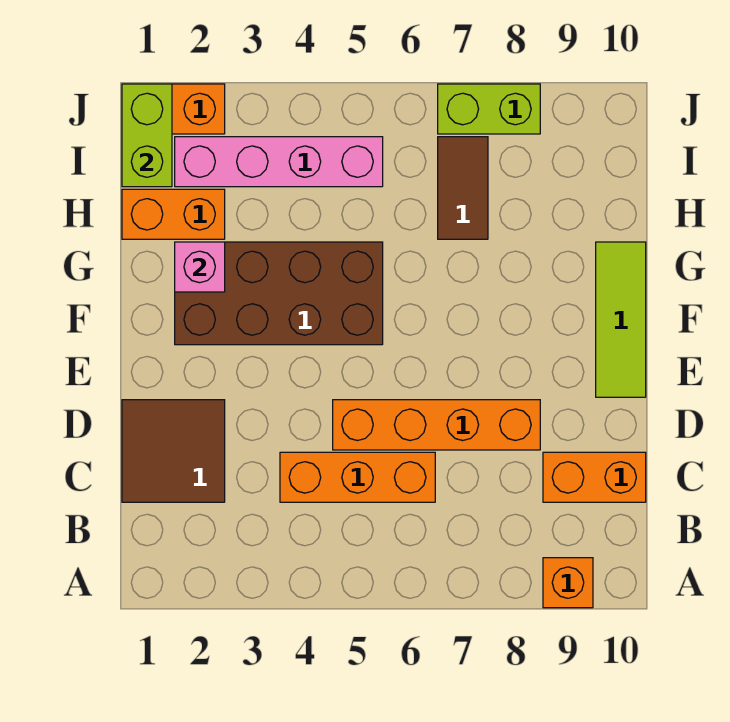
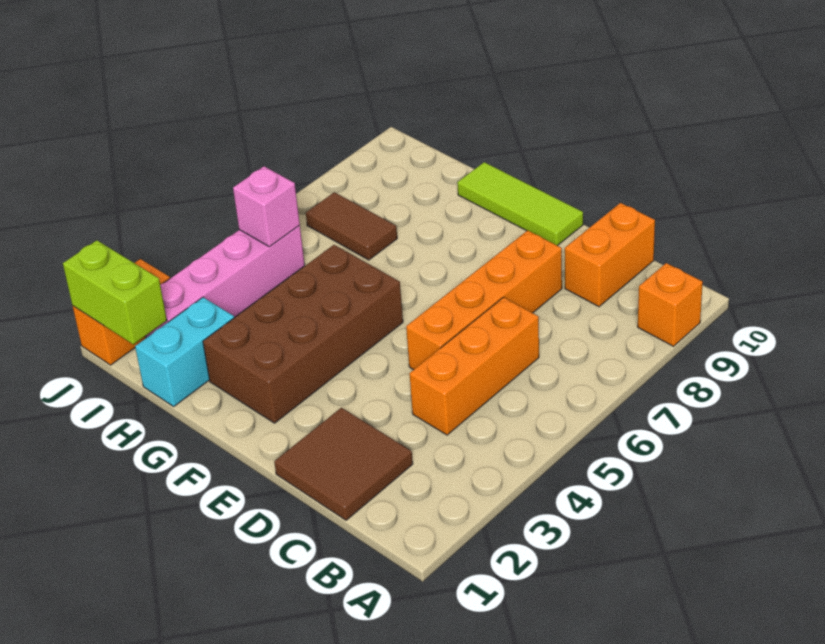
pink 1x1 brick [175,242,225,292] -> pink 1x1 brick moved to [233,166,300,247]
orange 1x2 brick [122,189,225,239] -> cyan 1x2 brick [135,297,234,407]
lime 1x2 brick [438,84,540,134] -> none

